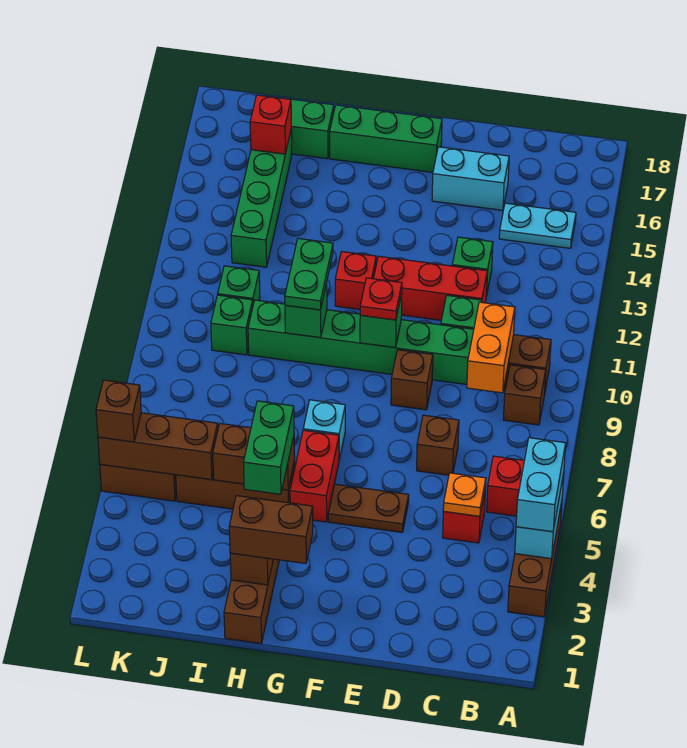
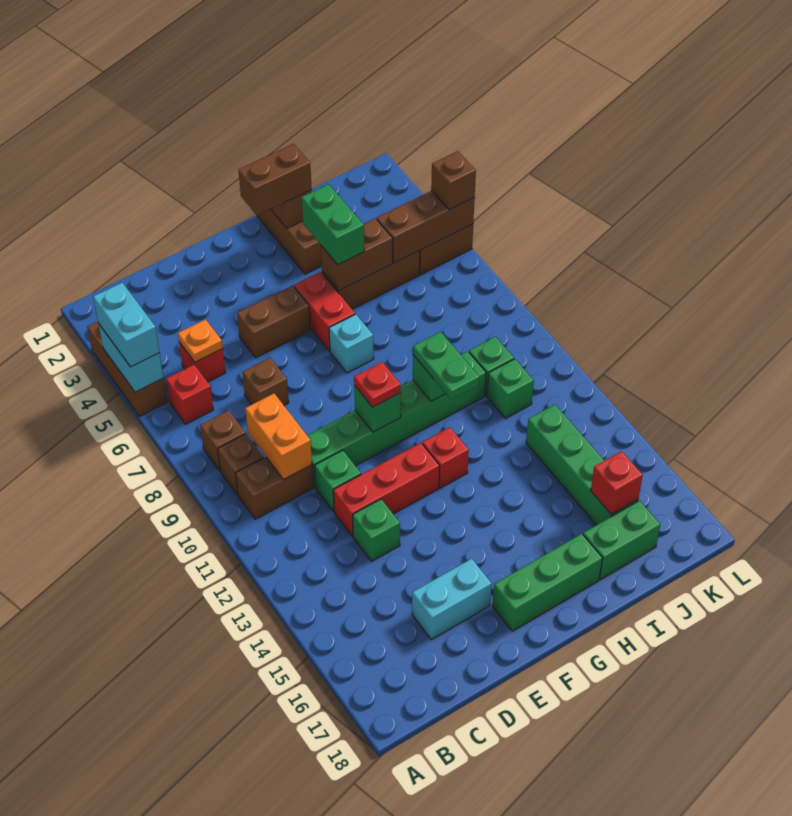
cyan 1x2 plate [499,203,576,248] -> none
brown 1x2 plate [328,484,409,532] -> brown 1x2 brick [237,286,310,358]
brown 1x1 brick [391,350,433,410] -> brown 1x1 brick moved to [200,410,246,471]

